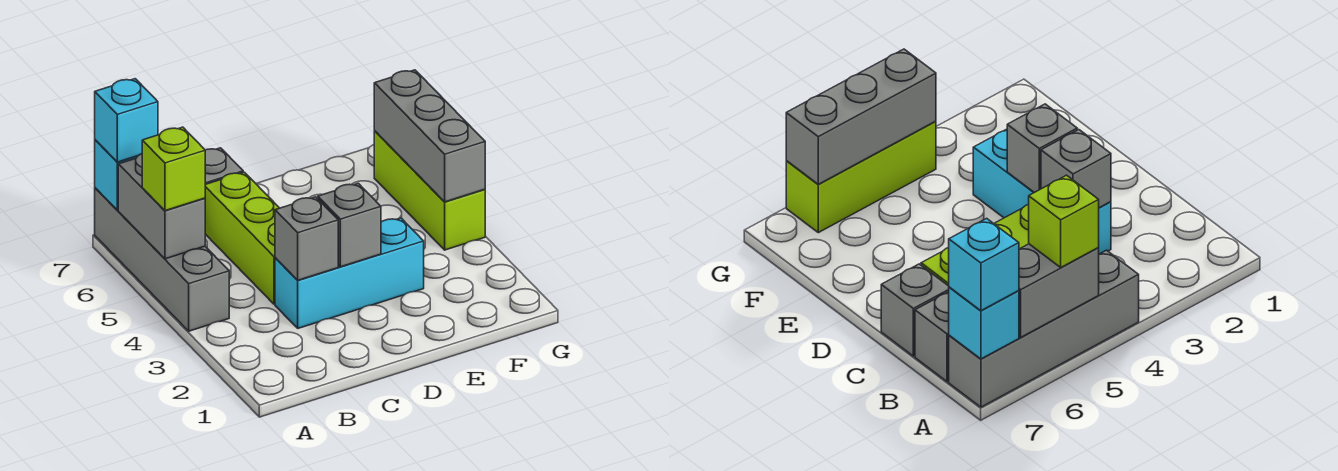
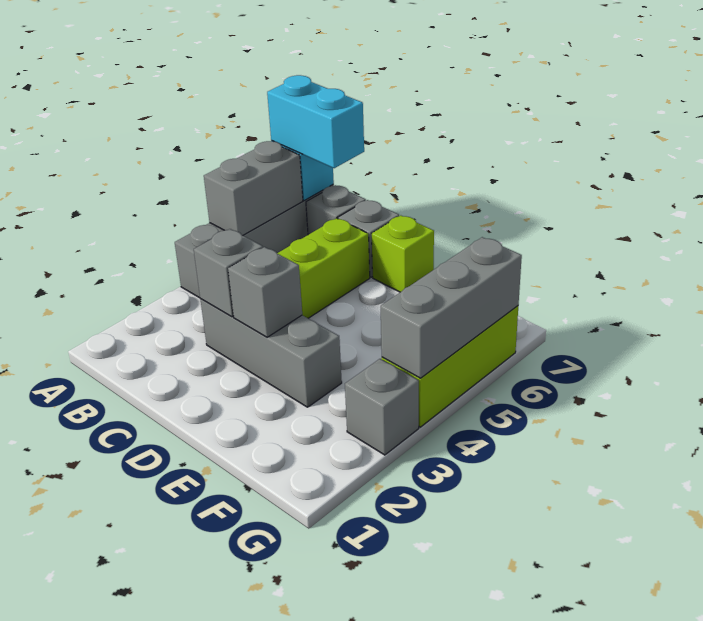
lime 1x1 brick [142,127,205,211] -> lime 1x1 brick moved to [372,215,434,292]
cyan 1x1 brick [95,79,158,162] -> cyan 1x2 brick [267,75,364,168]
cyan 1x3 brick [275,218,424,328] -> grey 1x3 brick [200,299,342,407]
none -> grey 1x1 brick [345,359,419,455]

